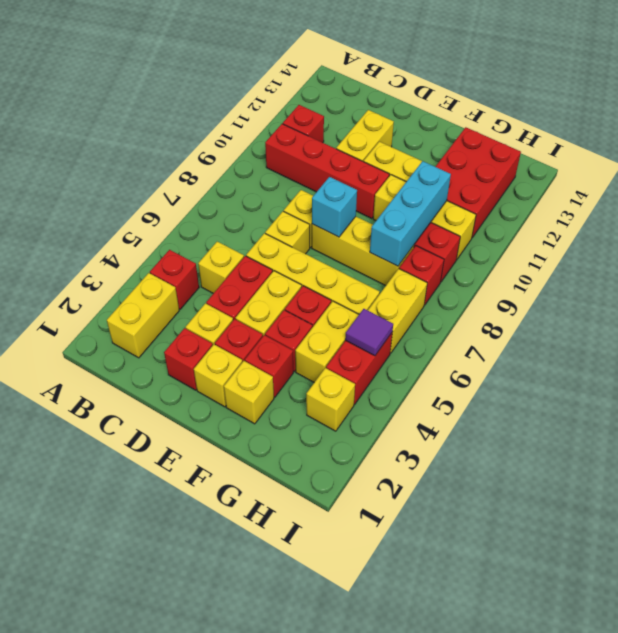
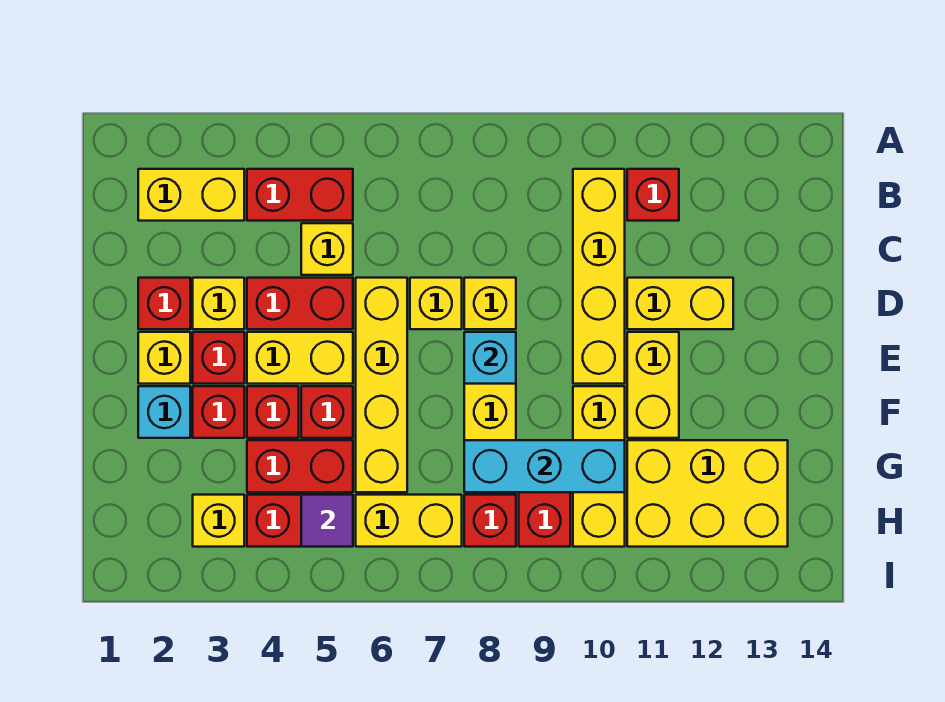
red 1x1 brick [150,250,199,309] -> red 1x2 brick [247,169,353,221]
red 1x4 brick [265,124,389,219] -> yellow 1x4 brick [573,169,625,384]
yellow 1x1 brick [224,361,274,424] -> cyan 1x1 brick [138,386,190,438]
yellow 1x2 brick [295,301,359,382] -> red 1x2 brick [247,440,353,492]
red 2x3 brick [436,127,521,238] -> yellow 2x3 brick [627,440,788,547]

